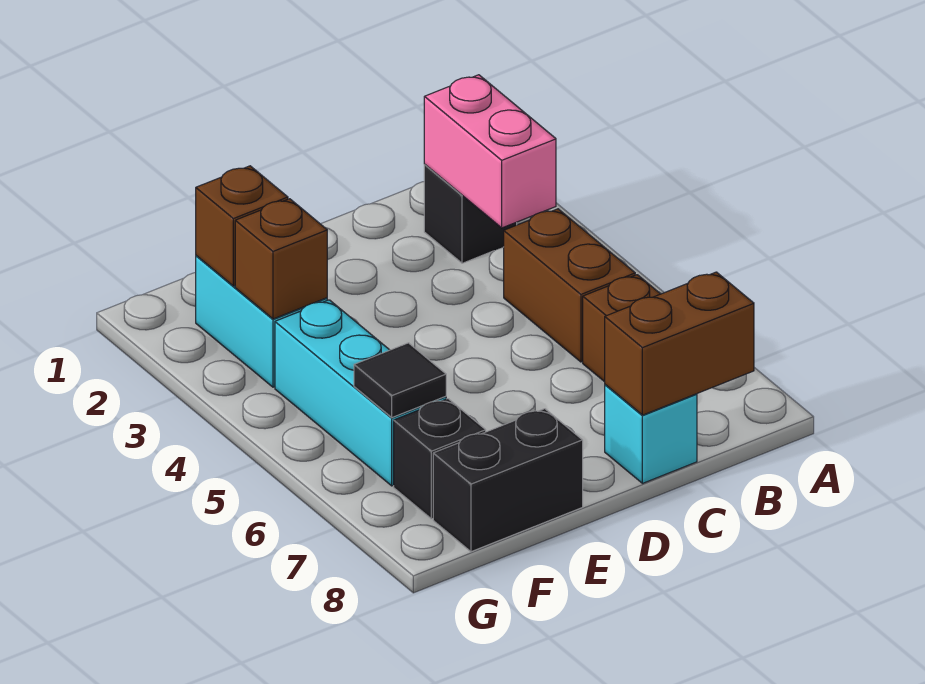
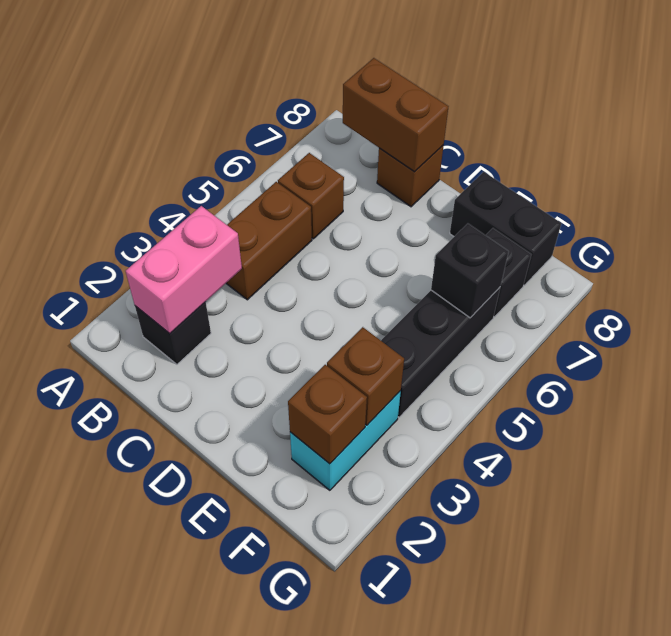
cyan 1x1 brick [605,385,697,483] -> brown 1x1 brick [377,145,444,207]
cyan 1x3 brick [275,300,446,486] -> black 1x3 brick [381,287,500,417]
black 1x1 tile [354,343,446,418] -> black 1x1 brick [431,224,509,318]

